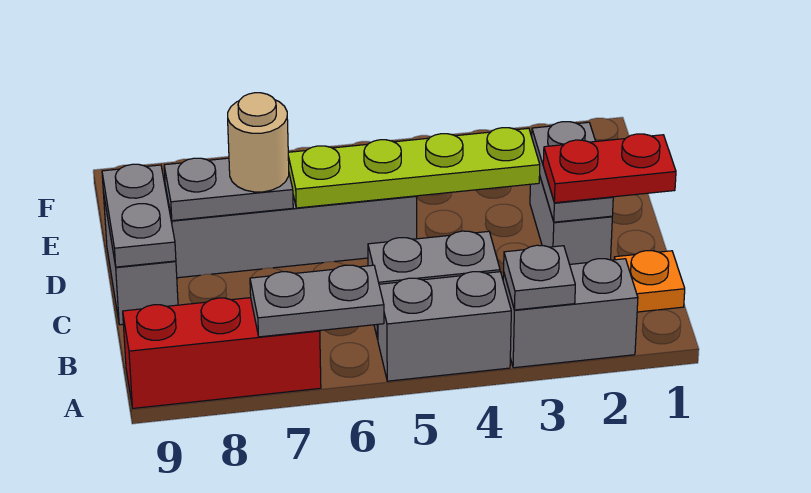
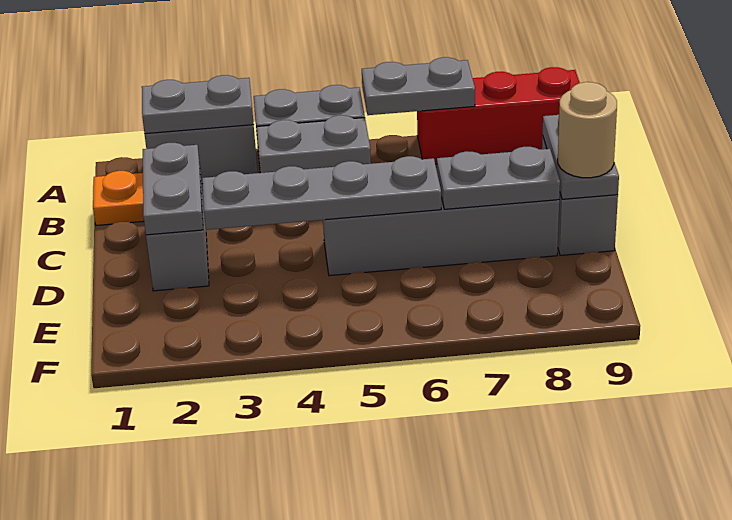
grey 1x1 plate [504,245,575,310] -> grey 1x2 plate [142,75,254,134]
red 1x2 plate [543,134,676,203] -> none
lime 1x4 plate [288,128,540,208] -> grey 1x4 plate [202,156,441,230]
tan 1x1 round brick [228,93,289,192] -> tan 1x1 round brick moved to [558,82,617,178]

